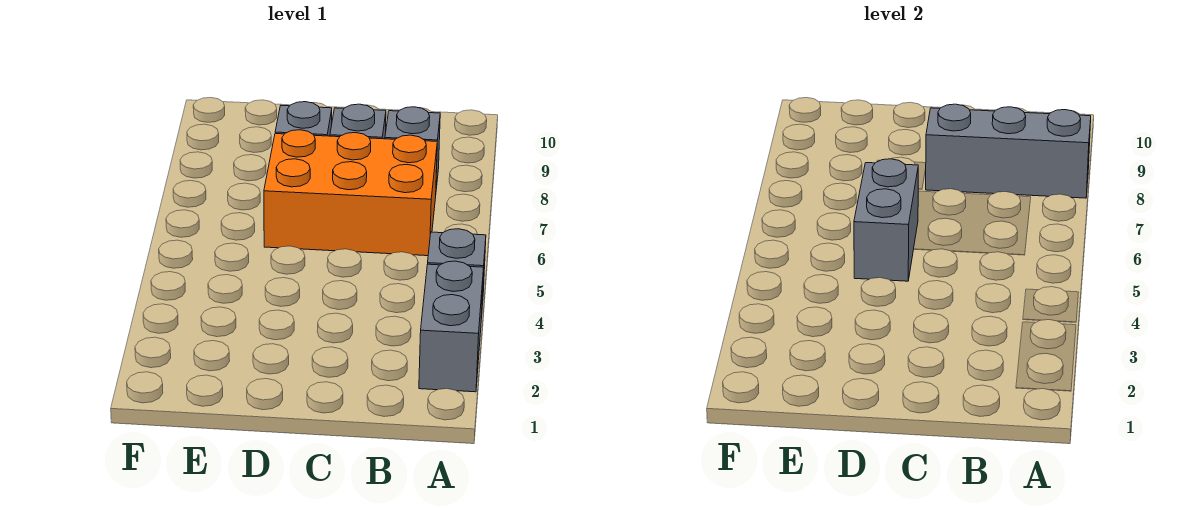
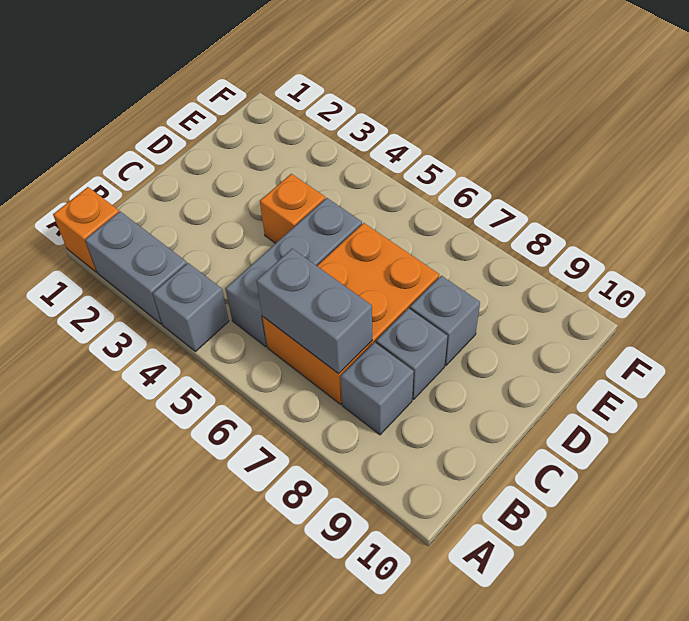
none -> orange 1x1 brick [53,187,119,272]
grey 1x3 brick [925,104,1091,198] -> grey 1x3 brick moved to [225,198,362,347]
none -> orange 1x1 brick [260,174,325,243]
grey 1x2 brick [854,159,918,281] -> grey 1x2 brick moved to [256,249,372,374]

